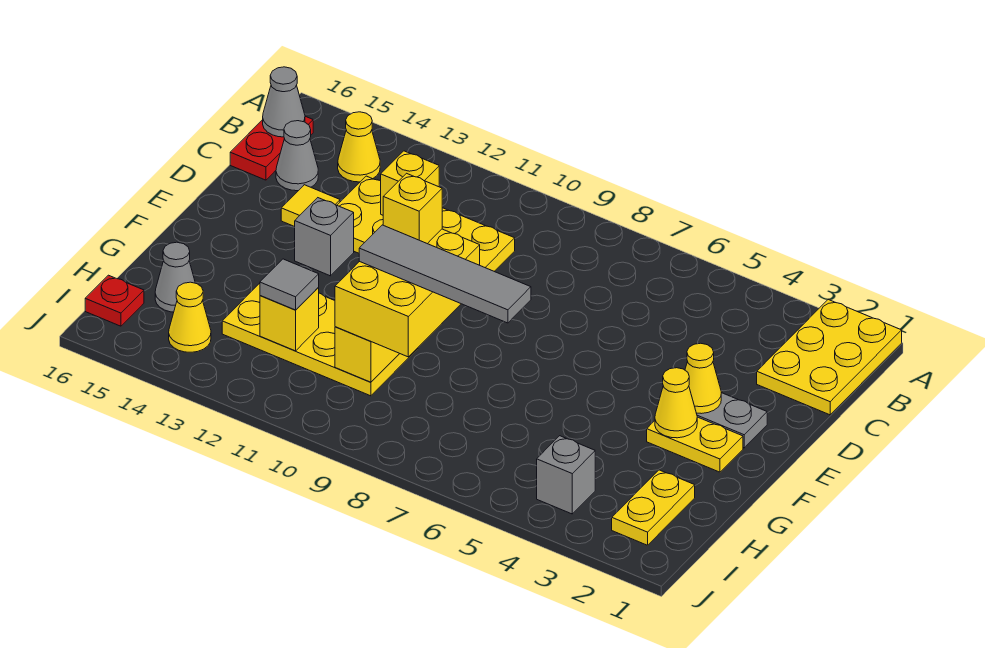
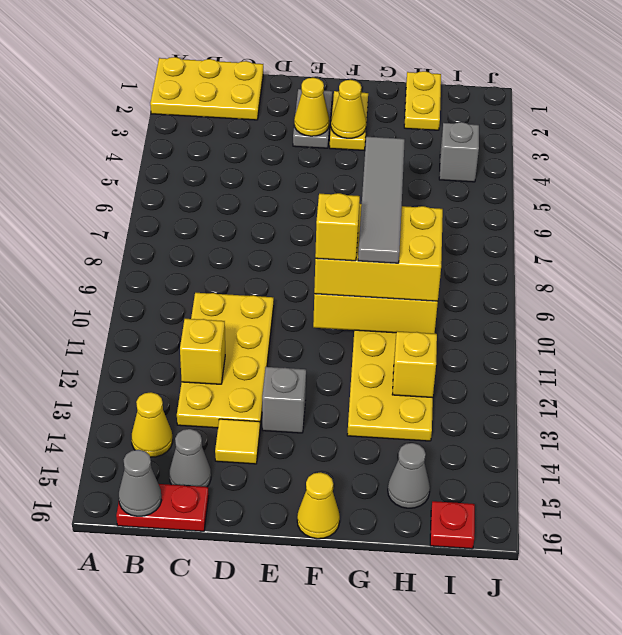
yellow 1x2 plate [612,470,695,545] -> yellow 1x2 plate turned to [404,71,441,130]
grey 1x1 tile [260,259,319,310] -> none
yellow 1x1 cone [169,282,211,352] -> yellow 1x1 cone moved to [297,472,340,539]

